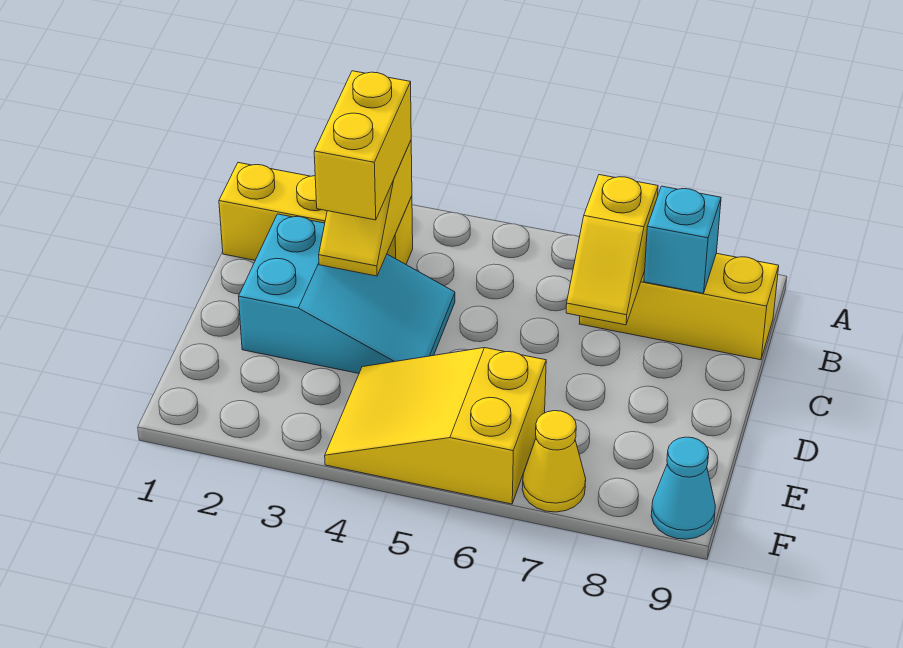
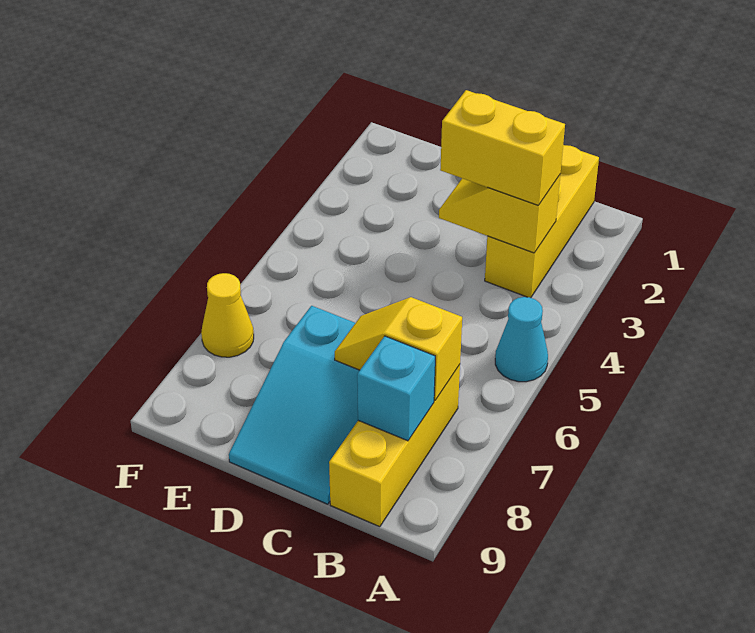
cyan 2x3 slope [239,214,455,373] -> cyan 2x3 slope moved to [229,306,360,504]
yellow 2x3 slope [325,348,546,504] -> none
cyan 1x1 cone [651,437,715,539] -> cyan 1x1 cone moved to [495,297,548,382]

